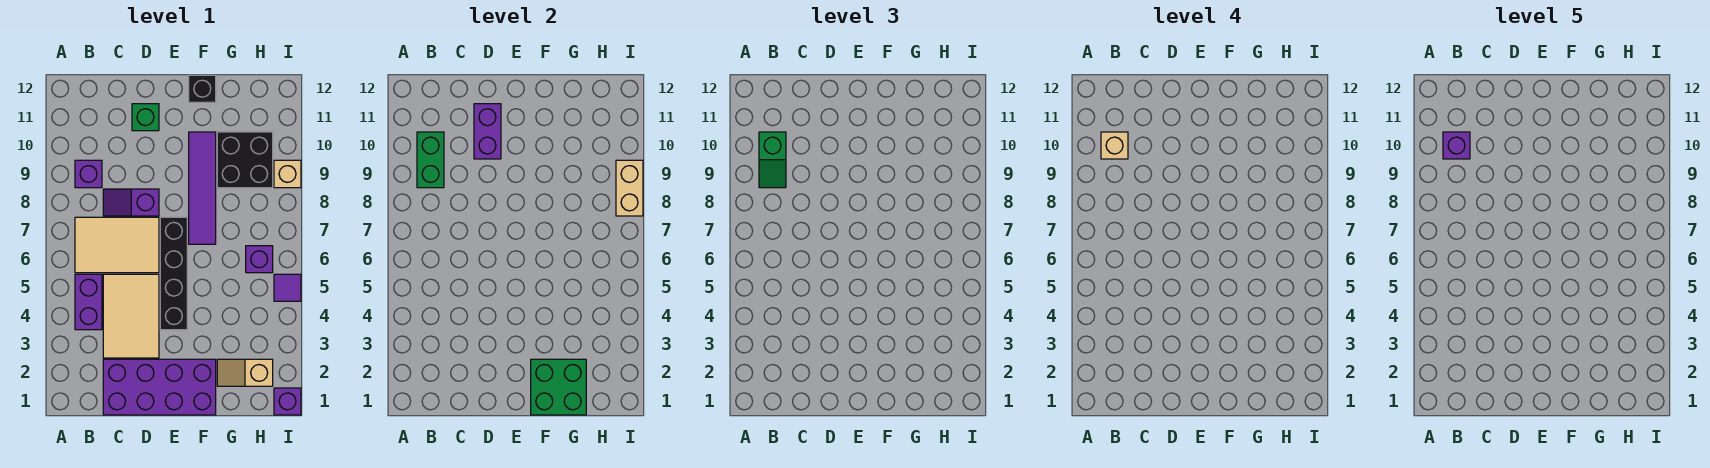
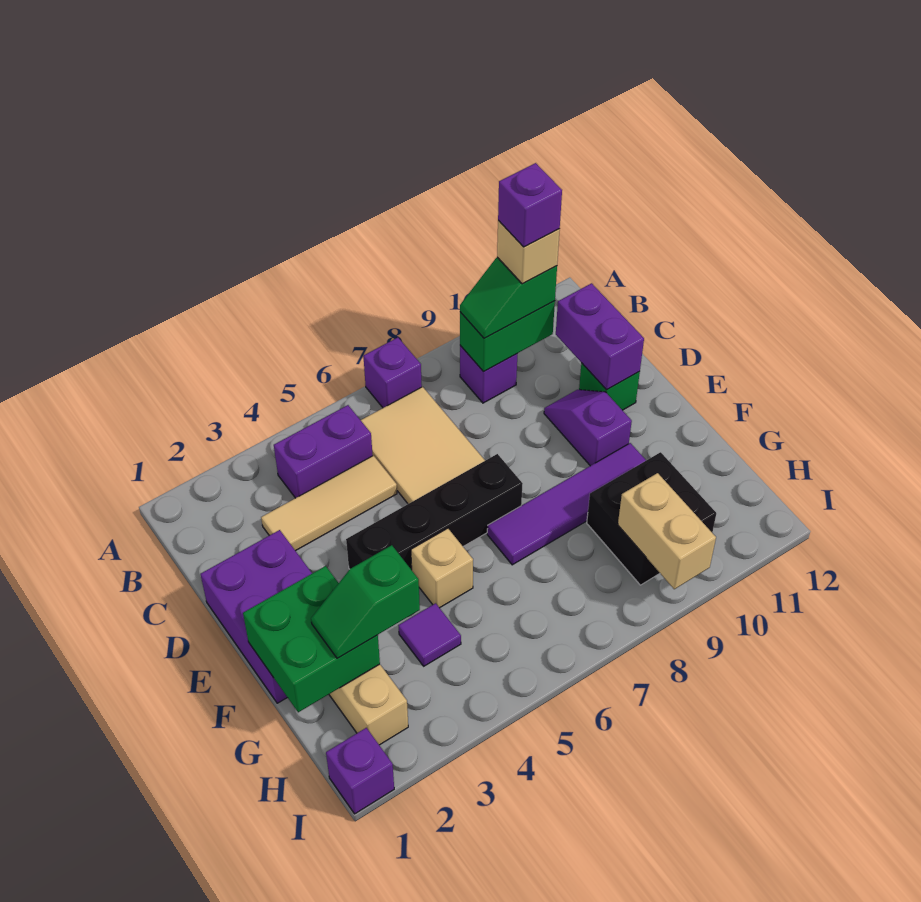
purple 2x4 brick [103,359,216,415] -> purple 2x3 brick [201,530,312,703]
tan 2x3 tile [103,274,159,358] -> tan 1x3 tile [261,456,397,551]
purple 1x2 slope [103,189,159,216] -> purple 1x2 slope moved to [544,390,632,466]
purple 1x2 brick [474,104,501,159] -> purple 1x2 brick turned to [556,283,644,390]
black 1x1 brick [189,75,216,102] -> none
none -> green 1x2 slope [311,545,420,658]
purple 1x1 brick [246,246,273,273] -> purple 1x1 brick moved to [363,338,422,408]
purple 1x1 tile [274,274,301,301] -> purple 1x1 tile moved to [398,603,461,666]
tan 1x2 brick [616,160,643,216] -> tan 1x2 brick turned to [618,473,716,589]
tan 1x1 brick [274,160,301,188] -> tan 1x1 brick moved to [411,528,473,608]

